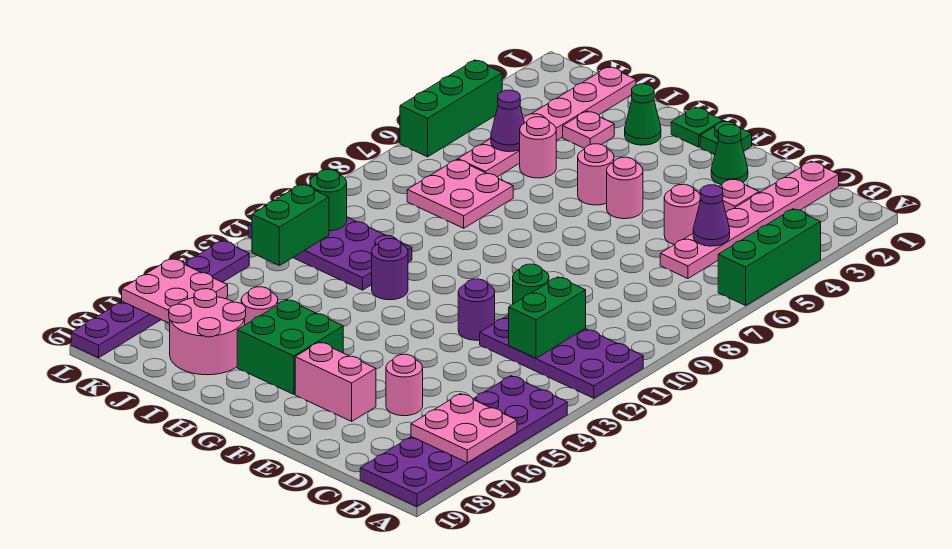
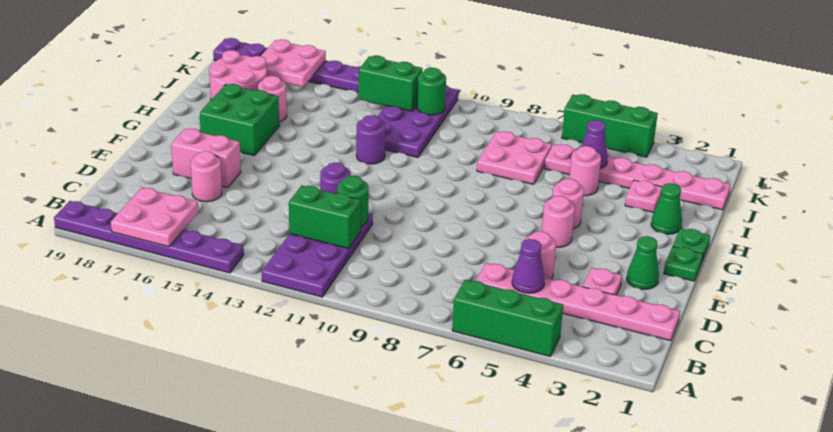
purple 2x6 plate [360,376,567,507] -> purple 1x6 plate [54,201,244,273]
pink 1x2 brick [295,342,376,421] -> pink 1x2 brick turned to [171,129,241,188]

